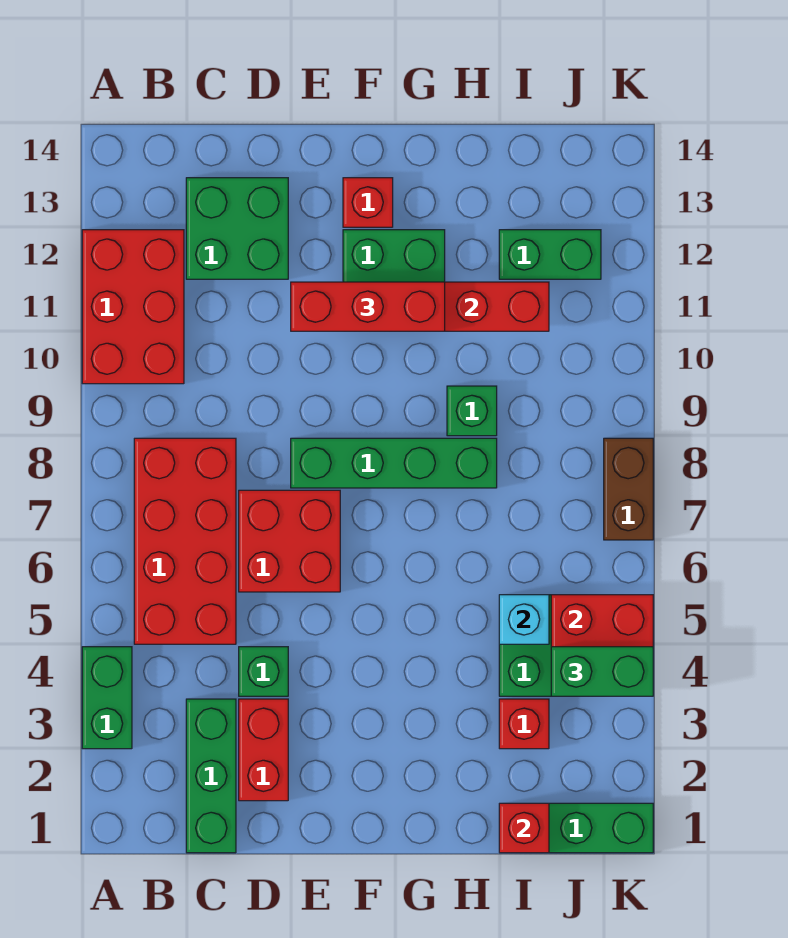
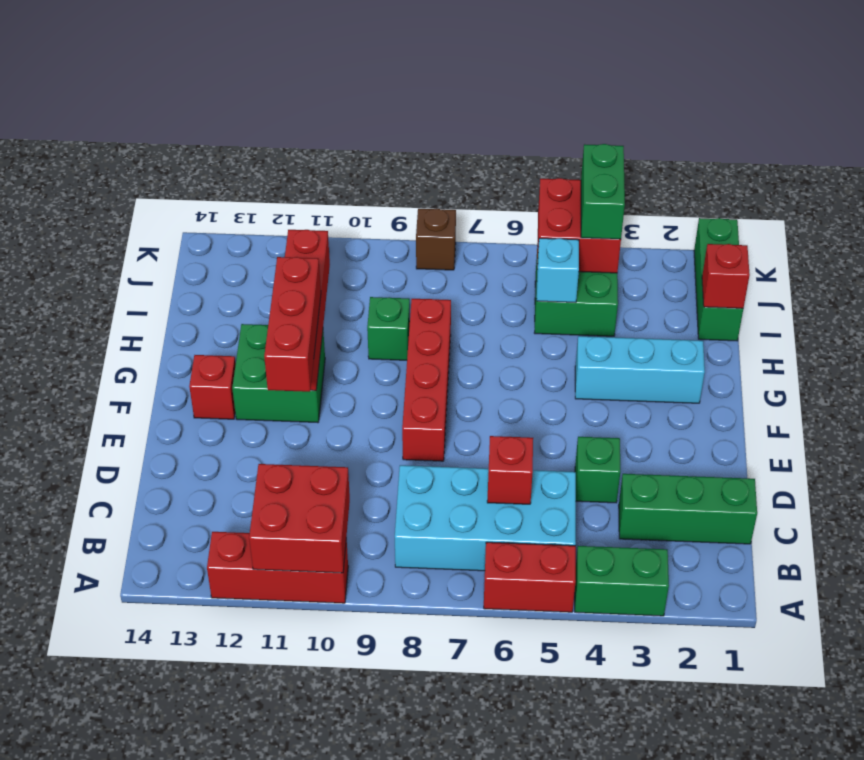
red 2x3 brick [82,230,184,384] -> red 1x3 brick [207,532,348,603]
red 2x4 brick [134,438,236,644] -> cyan 2x4 brick [395,465,576,571]
green 2x2 brick [186,178,288,279] -> none
red 1x2 brick [239,699,288,801] -> red 1x2 brick moved to [484,542,576,612]
red 2x2 brick [239,490,340,592] -> red 2x2 brick moved to [249,464,350,573]
green 1x4 brick [291,438,497,488] -> red 1x4 brick [402,299,451,461]
none -> cyan 1x3 brick [575,336,705,403]
red 1x1 brick [499,699,549,749] -> red 1x1 brick moved to [487,436,533,504]
green 1x2 brick [499,230,601,279] -> none
brown 1x2 brick [604,438,653,540] -> brown 1x1 brick [416,208,456,270]

